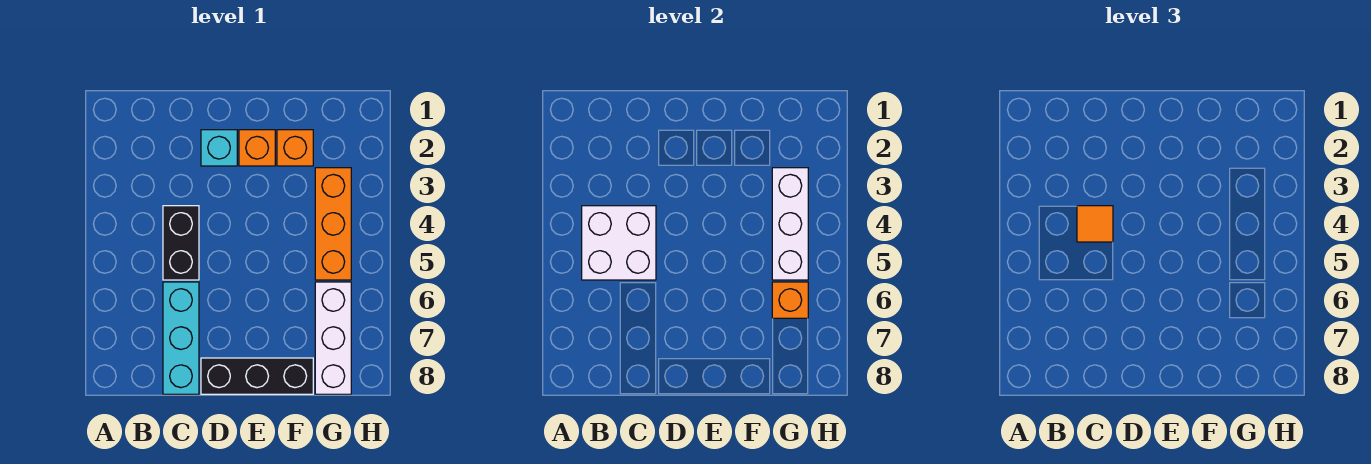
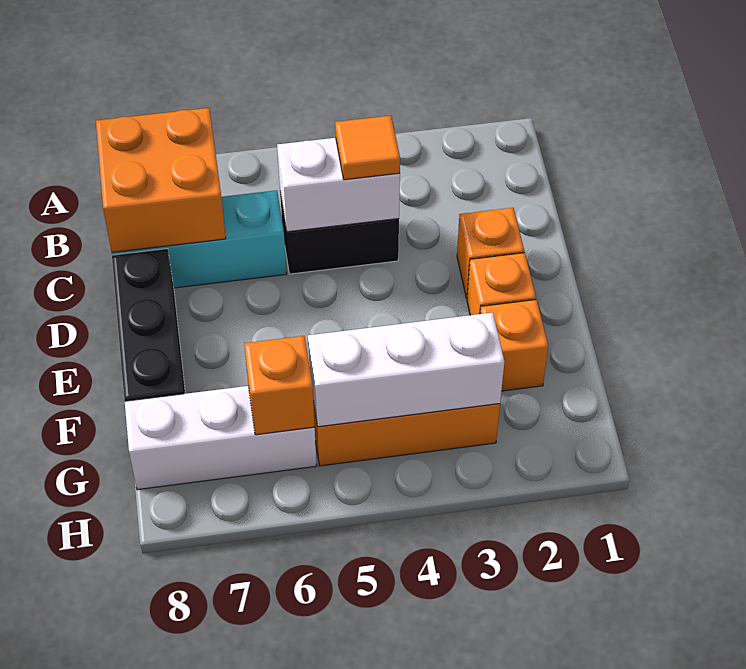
white 2x2 brick [582,206,656,280] -> white 1x2 brick [277,138,400,232]
none -> orange 2x2 brick [96,108,226,252]
cyan 1x1 brick [201,130,237,166] -> orange 1x1 brick [457,208,524,298]

